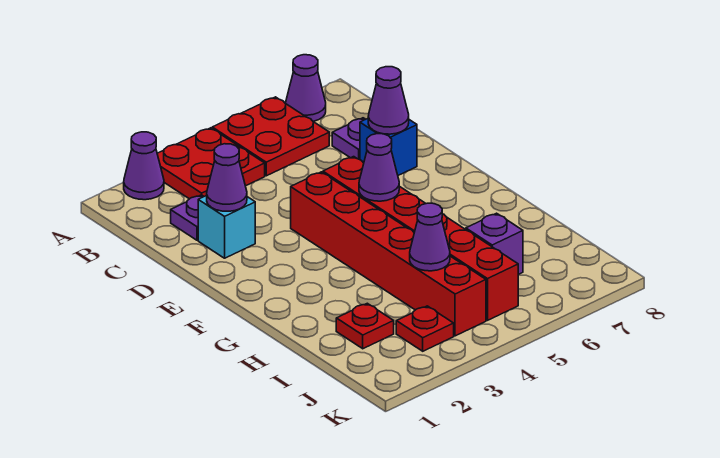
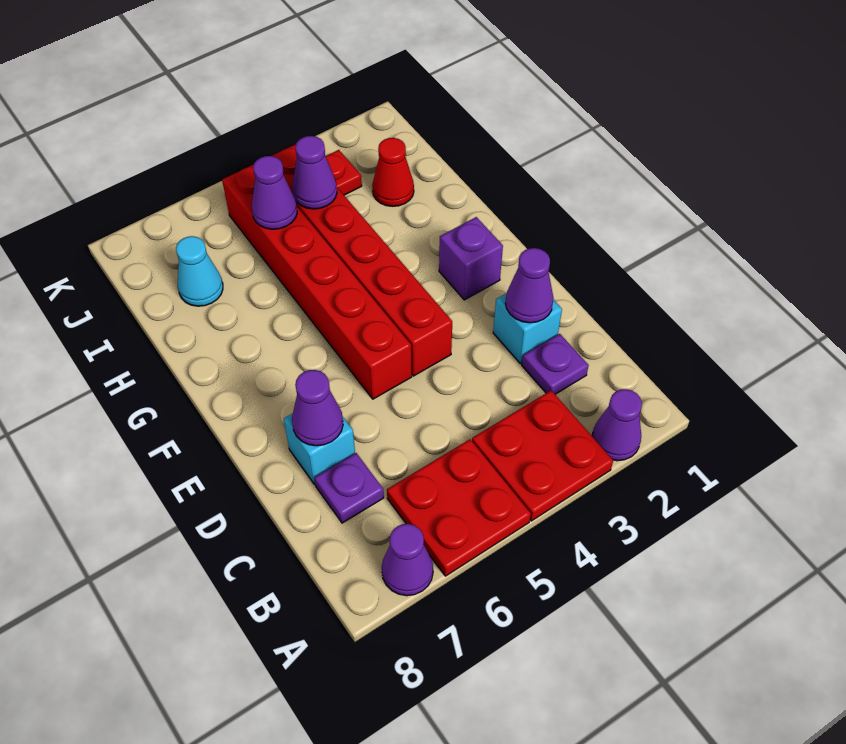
blue 1x1 brick [360,119,417,175] -> cyan 1x1 brick [284,414,355,484]
purple 1x1 cone [359,134,399,201] -> purple 1x1 cone moved to [252,156,297,229]
red 1x1 plate [336,303,394,349] -> red 1x1 cone [372,138,414,206]
purple 1x1 brick [466,213,523,275] -> purple 1x1 brick moved to [439,217,503,300]
none -> cyan 1x1 cone [176,236,223,306]

